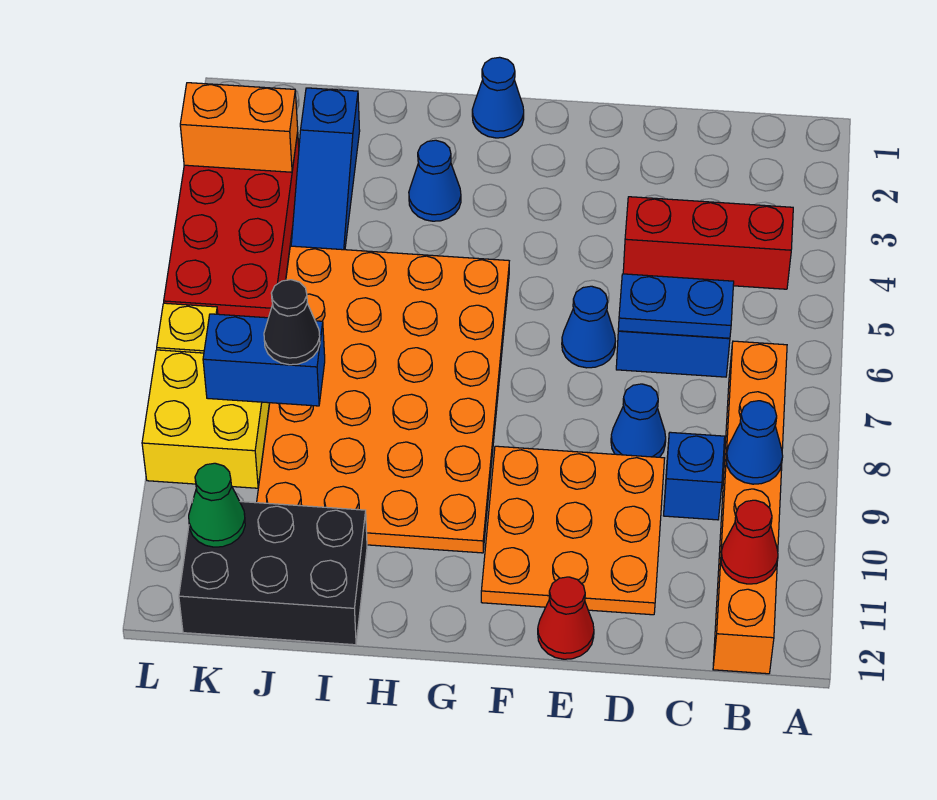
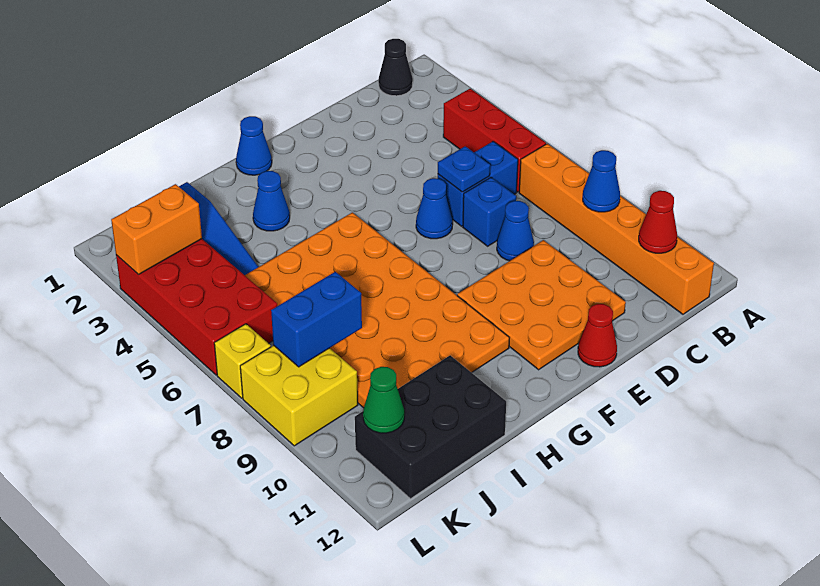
red 1x3 brick [623,197,793,289] -> red 1x3 brick turned to [443,89,546,192]
blue 1x2 plate [618,274,734,338] -> blue 1x1 plate [438,146,490,192]
blue 1x1 brick [664,432,725,520] -> blue 1x1 brick moved to [463,177,516,246]
black 1x1 cone [264,280,320,365] -> black 1x1 cone moved to [378,39,413,96]

